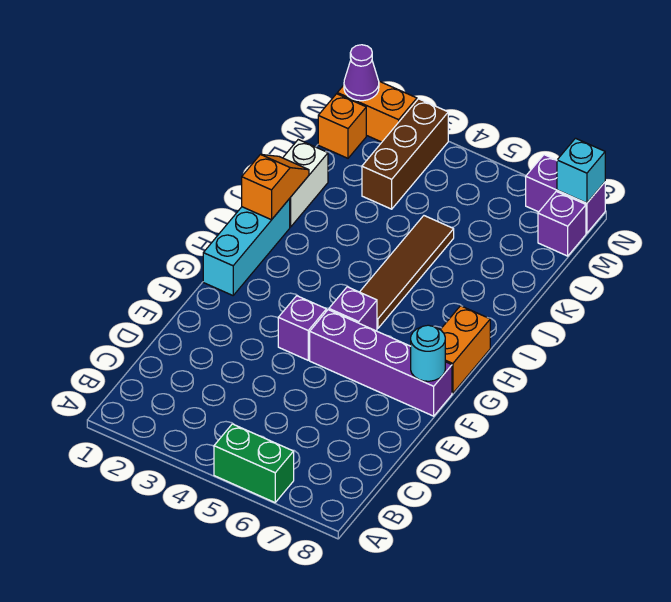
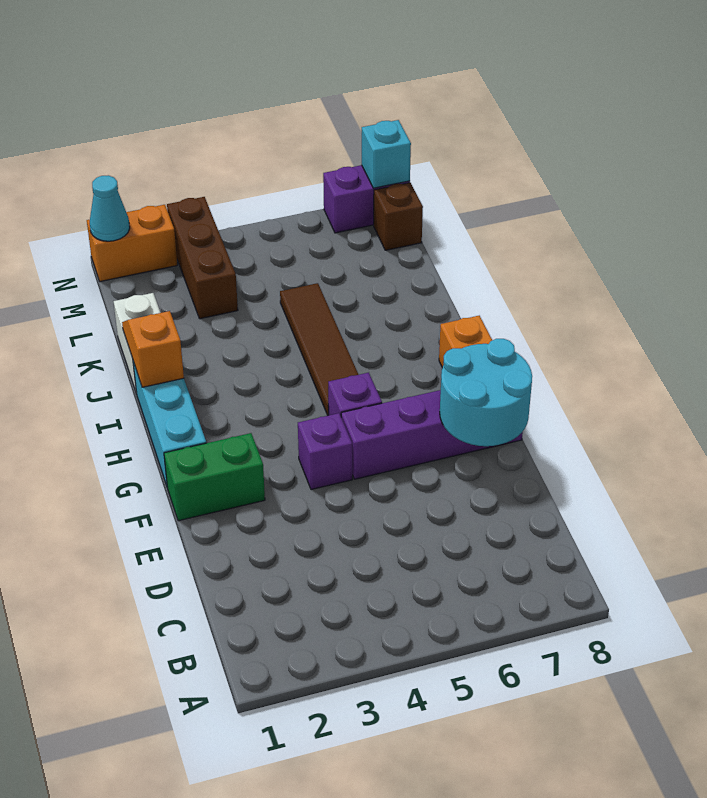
green 1x2 brick [214,424,294,502] -> green 1x2 brick moved to [164,433,265,521]
cyan 1x1 round brick [411,325,445,381] -> cyan 2x2 round brick [440,339,532,446]
orange 1x1 brick [318,94,366,158] -> none
purple 1x1 brick [538,191,586,256] -> brown 1x1 brick [374,183,423,250]
purple 1x1 cone [344,45,379,101] -> cyan 1x1 cone [90,175,130,241]

